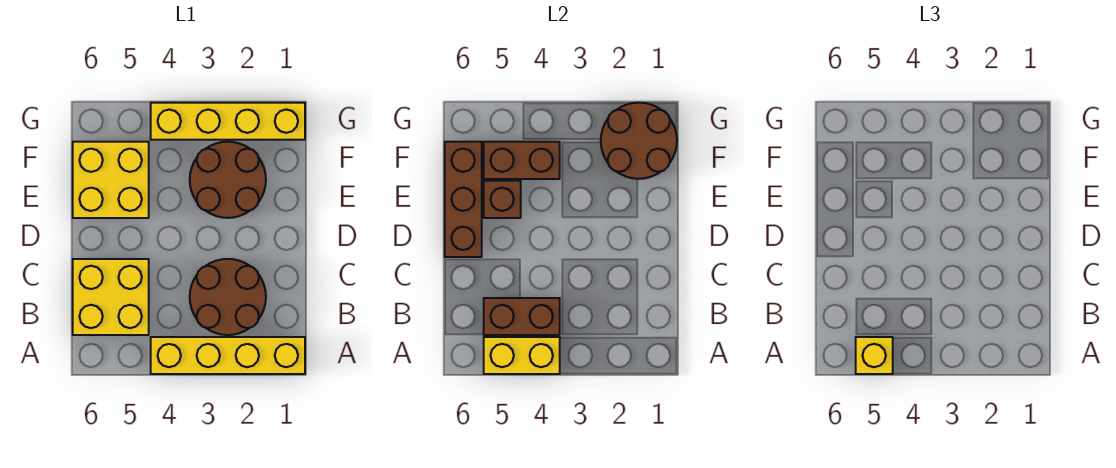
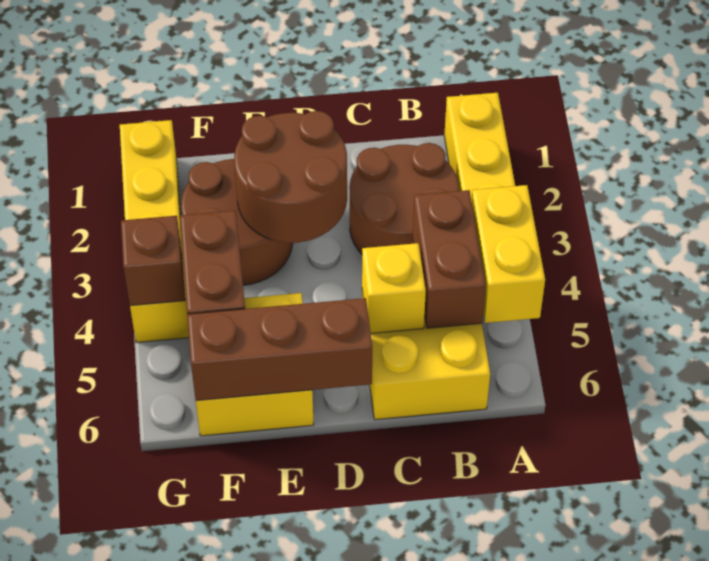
yellow 1x1 brick [856,337,893,374] -> yellow 1x1 brick moved to [362,243,426,333]
brown 1x1 brick [484,181,521,218] -> brown 1x1 brick moved to [121,216,185,306]
brown 2x2 round brick [601,103,677,179] -> brown 2x2 round brick moved to [234,111,347,243]

